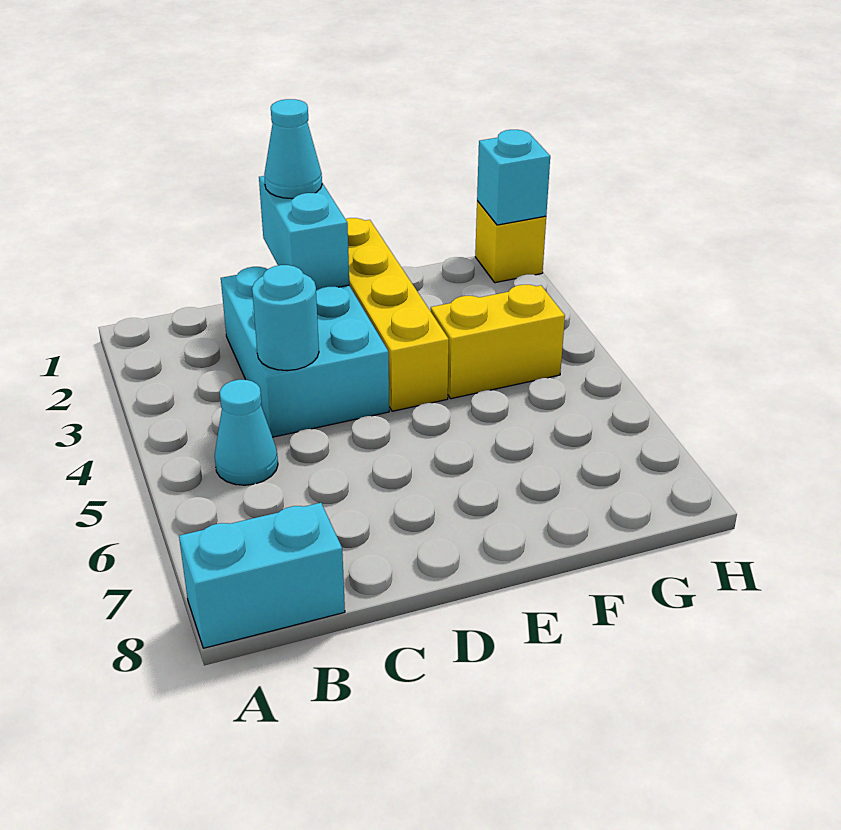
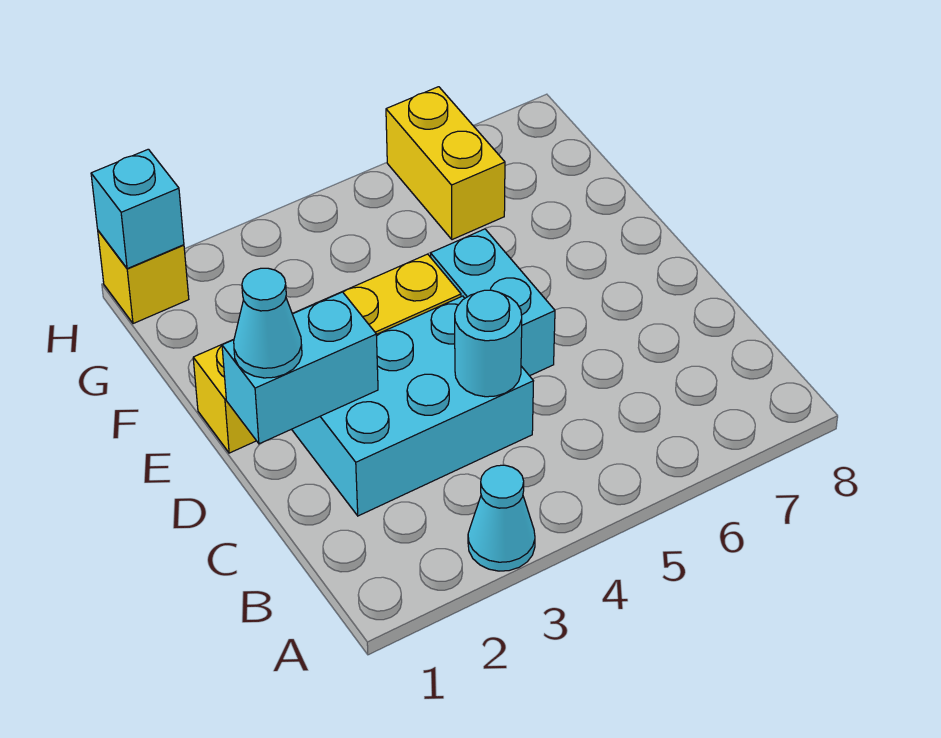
cyan 1x2 brick [179,503,345,648] -> cyan 1x2 brick moved to [431,229,555,376]
cyan 1x1 cone [215,380,278,485] -> cyan 1x1 cone moved to [468,465,535,571]
yellow 1x2 brick [431,285,565,399] -> yellow 1x2 brick moved to [386,87,505,240]

